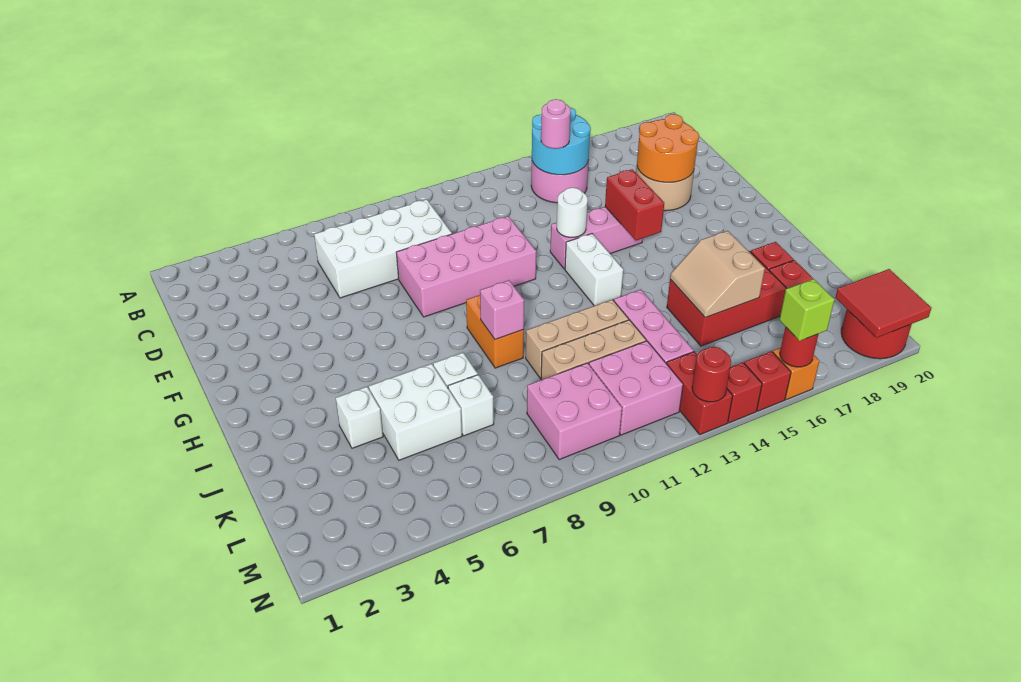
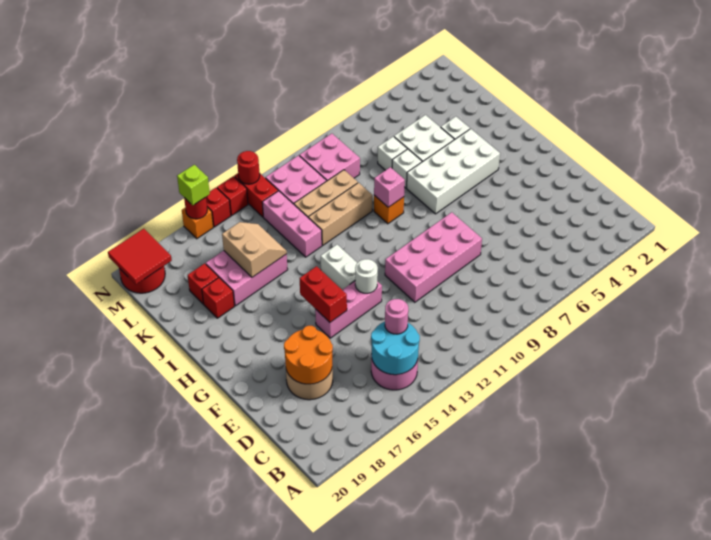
white 2x4 brick [314,199,452,298] -> white 2x4 brick moved to [407,129,500,214]
orange 1x2 brick [466,295,524,368] -> orange 1x1 brick [374,195,404,224]
red 2x3 brick [667,251,786,346] -> pink 2x3 brick [206,251,288,306]

